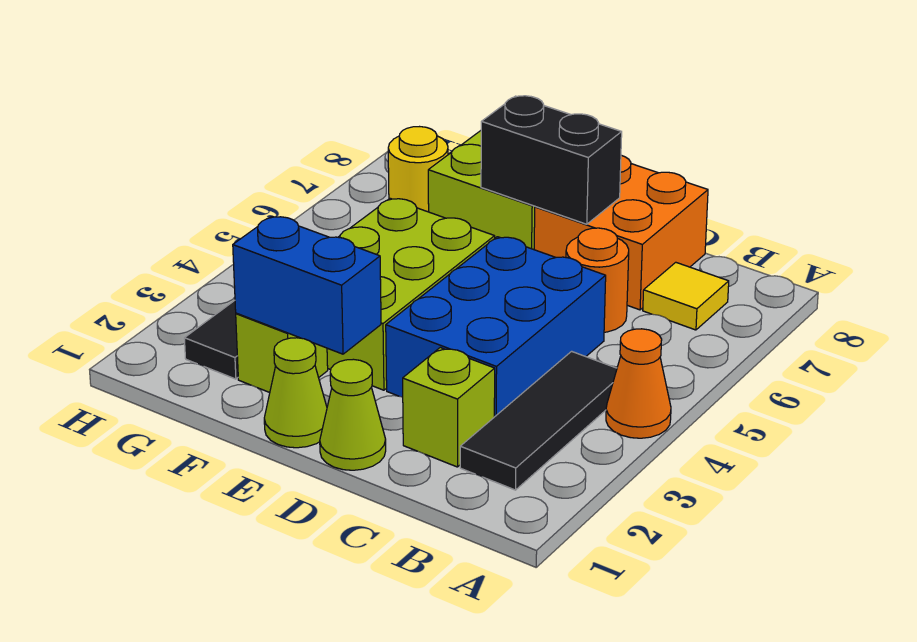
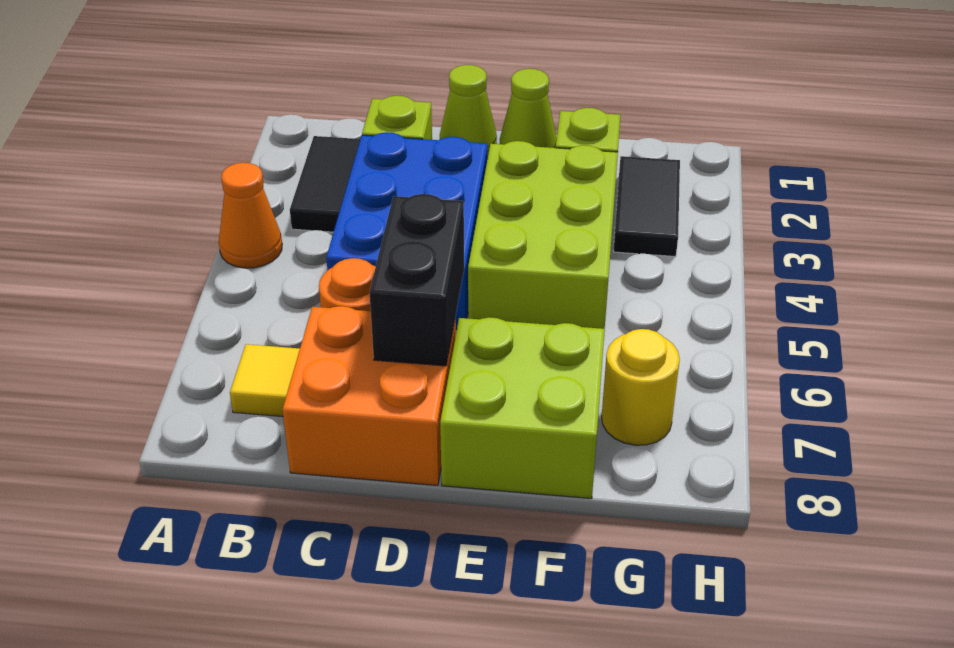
black 1x3 tile [460,351,617,490] -> black 1x2 tile [290,136,360,232]
black 1x2 brick [481,96,622,224] -> black 1x2 brick turned to [369,194,464,366]
blue 1x2 brick [233,216,381,354] -> none

